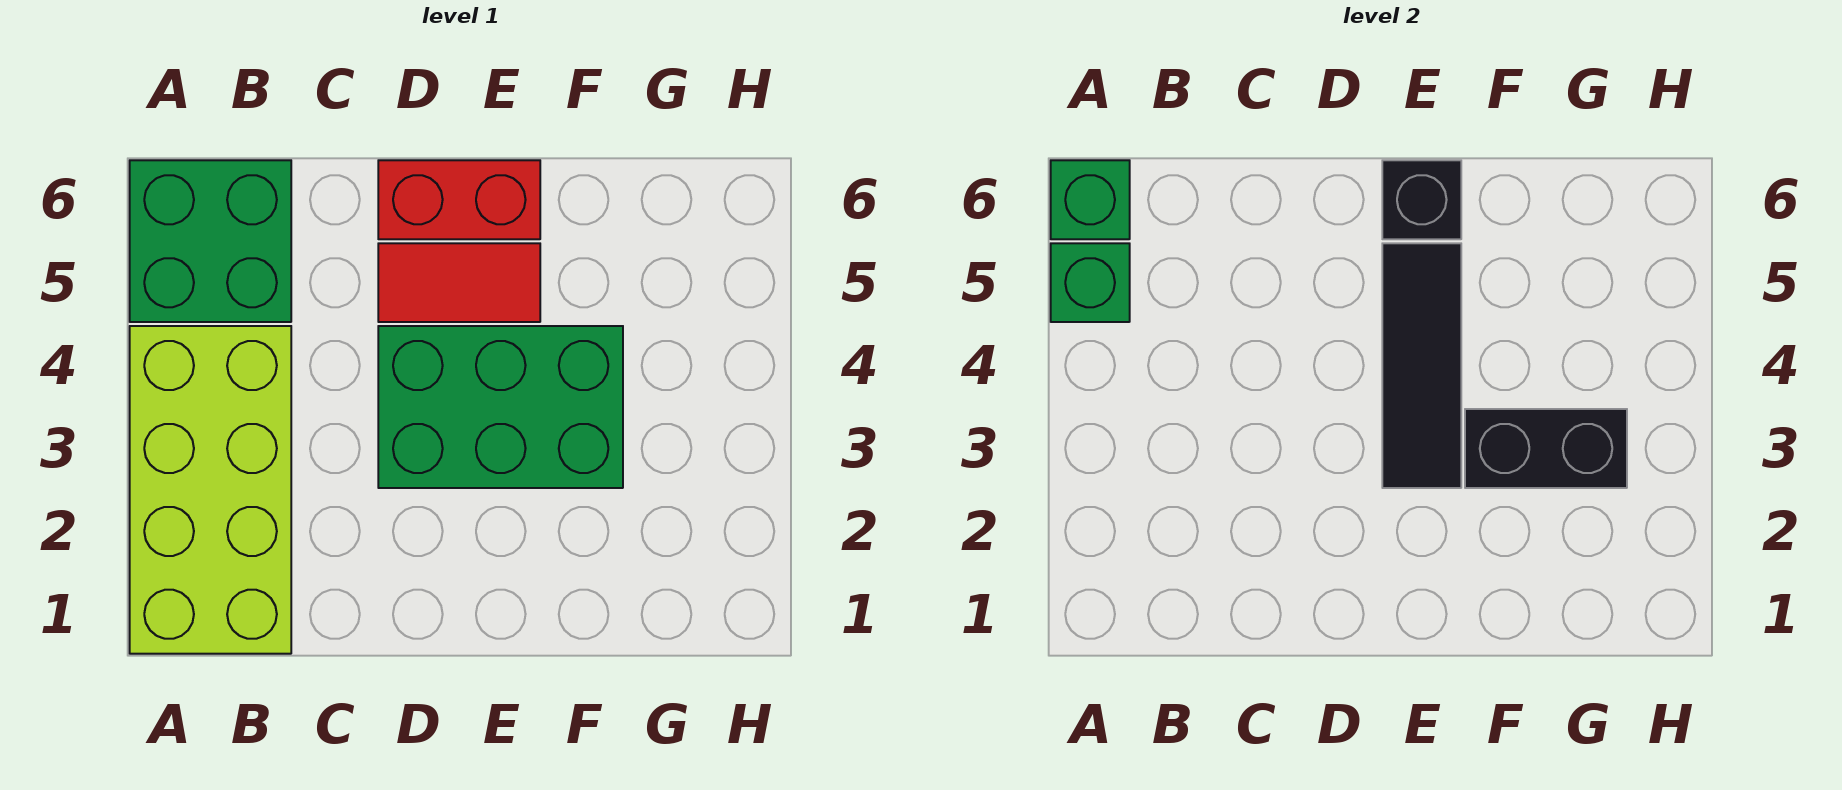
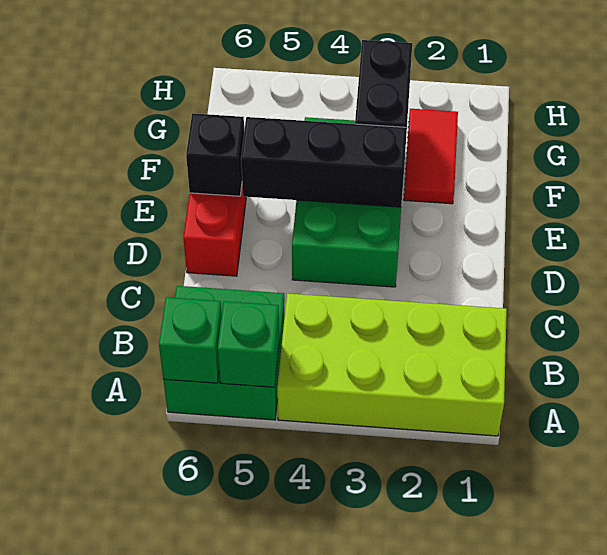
red 1x2 tile [378,243,540,322] -> red 1x2 tile moved to [404,109,458,204]
black 1x3 tile [1382,243,1461,488] -> black 1x3 brick [241,117,407,207]

